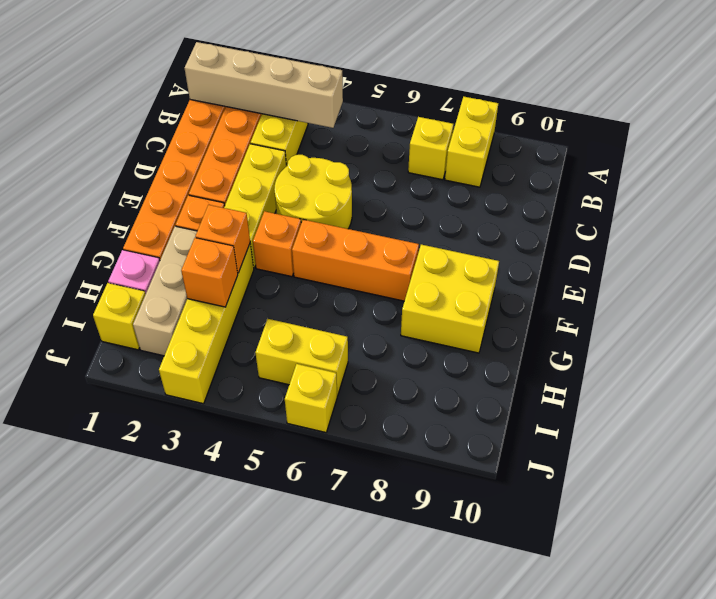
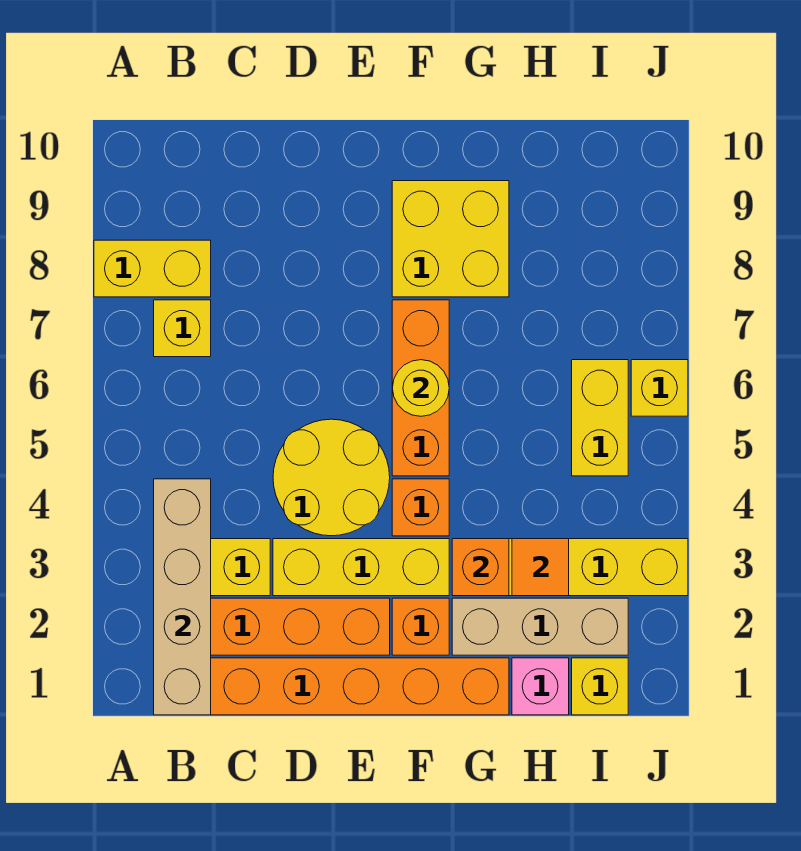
none -> yellow 1x1 round brick [393,360,449,416]
orange 1x1 brick [181,238,238,307] -> orange 1x1 tile [512,539,569,596]

